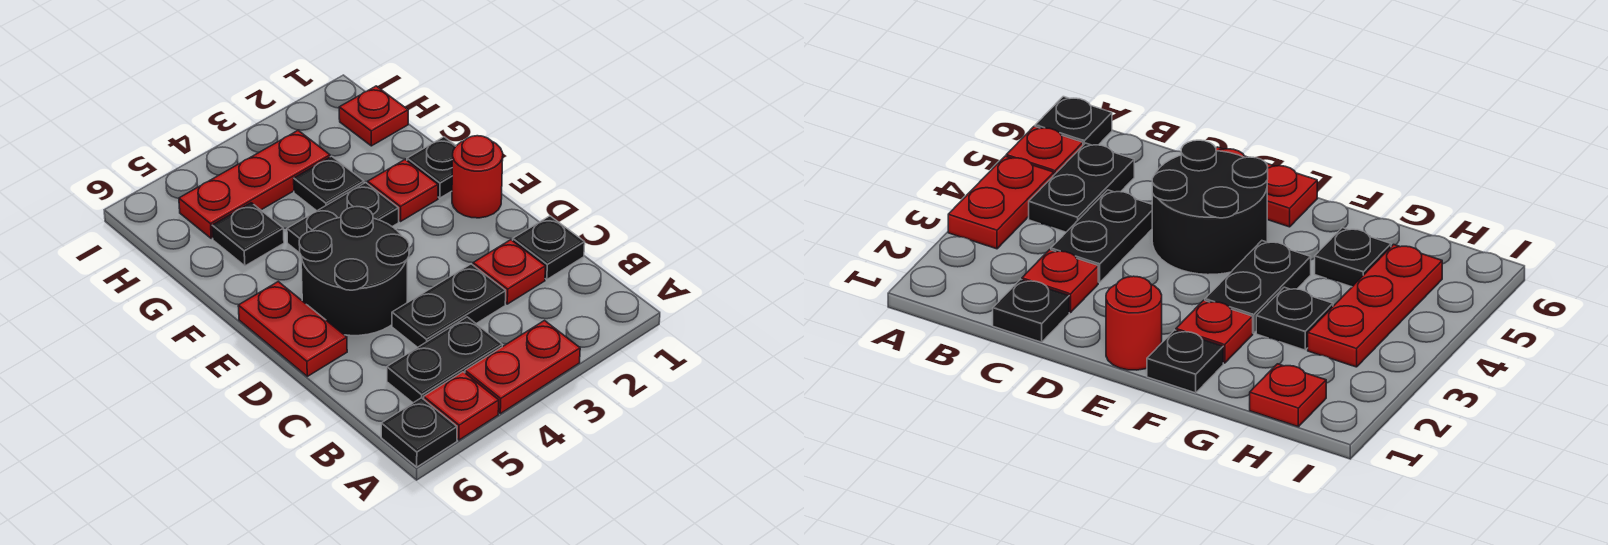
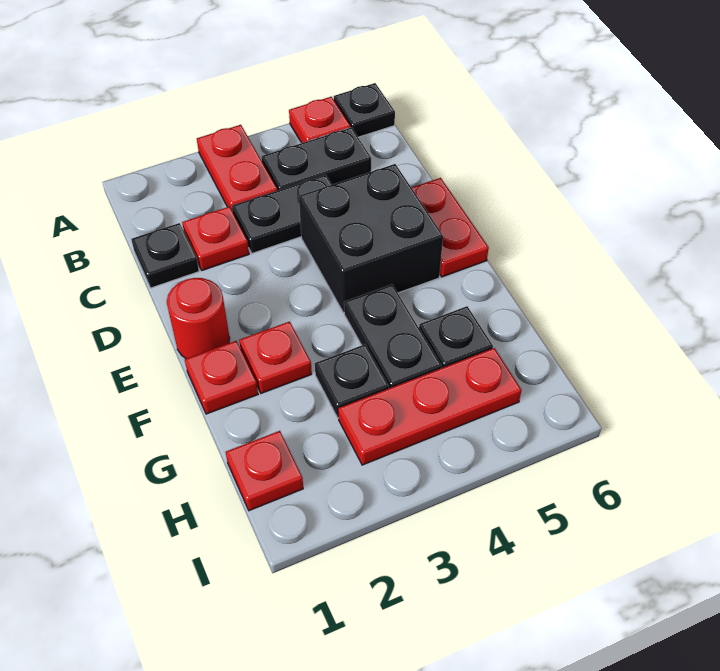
red 1x2 plate [465,321,580,414] -> red 1x2 plate turned to [197,125,277,212]
black 2x2 round brick [299,207,409,336] -> black 2x2 brick [299,164,443,313]
black 1x1 plate [407,137,456,198] -> red 1x1 plate [185,341,258,414]
black 1x2 plate [287,183,399,253] -> black 1x2 plate turned to [344,285,442,388]

